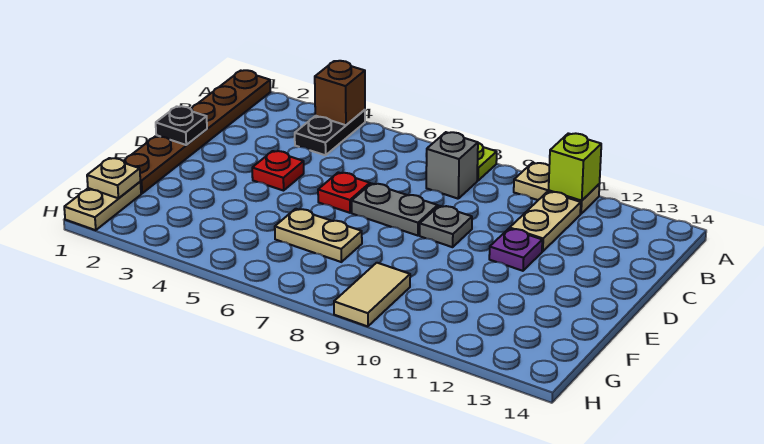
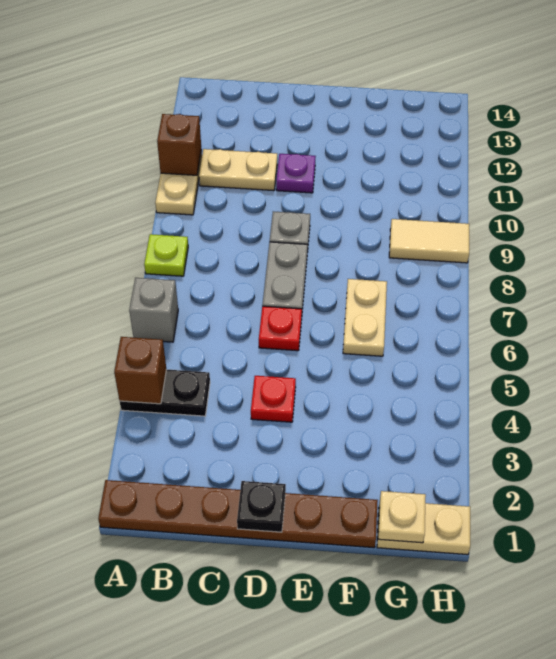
lime 1x1 brick [549,133,601,201] -> brown 1x1 brick [157,114,201,175]
grey 1x1 brick [426,132,478,199] -> grey 1x1 brick moved to [129,278,178,342]

